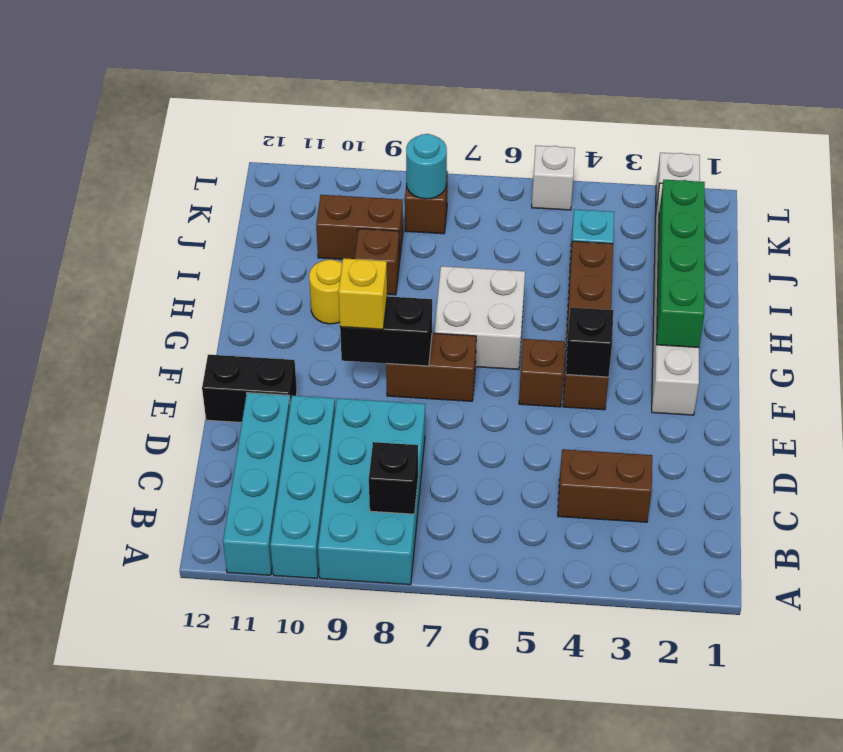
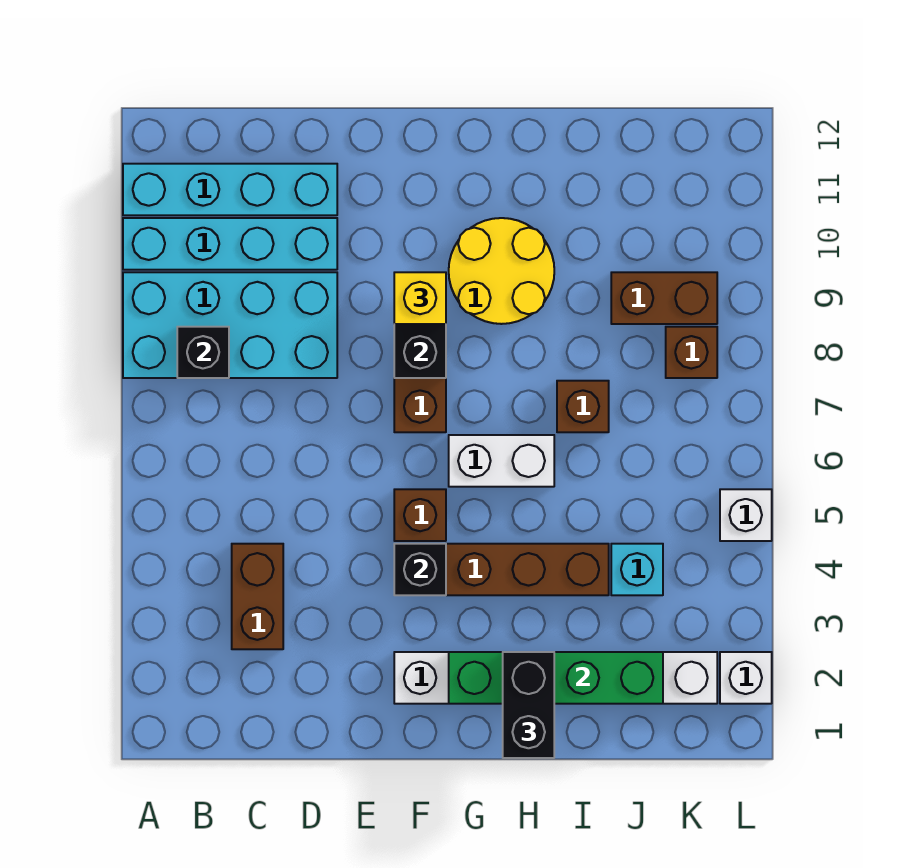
black 1x2 brick [202,355,297,423] -> black 1x2 brick moved to [503,652,554,758]
white 2x2 brick [434,266,525,369] -> white 1x2 brick [449,435,554,487]
yellow 1x1 round brick [309,259,342,324] -> yellow 2x2 round brick [449,218,554,324]
brown 1x1 brick [355,229,399,295] -> brown 1x1 brick moved to [557,381,609,432]
brown 1x2 brick [316,195,403,262] -> brown 1x2 brick turned to [611,272,717,324]
cyan 1x1 round brick [406,134,447,199] -> none

